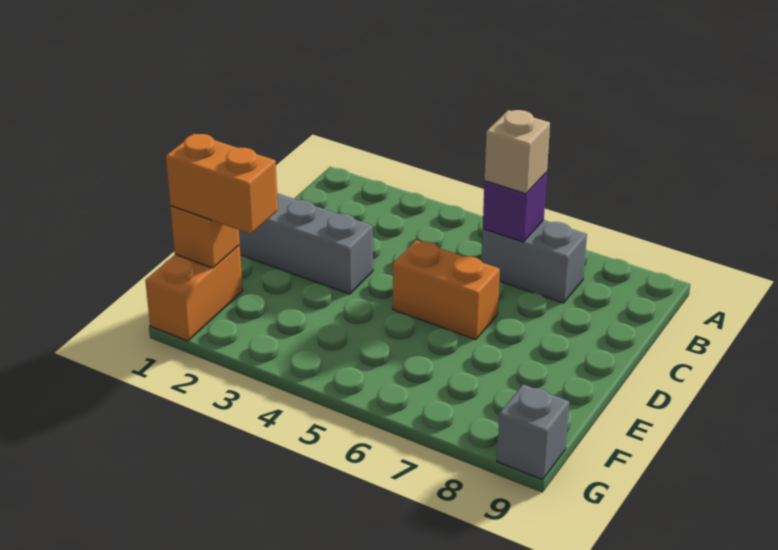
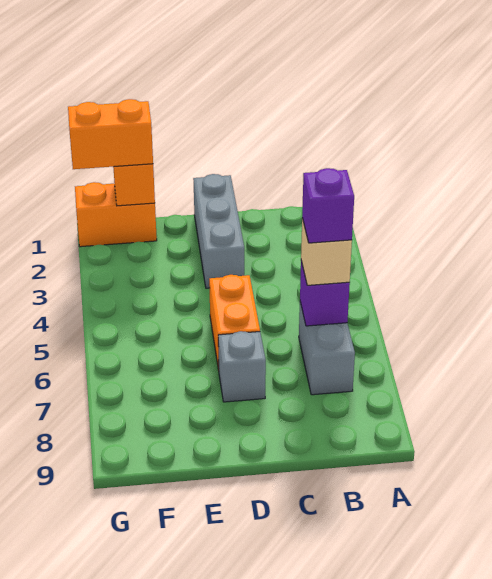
none -> purple 1x1 brick [302,168,354,243]
orange 1x2 brick [166,134,278,234] -> orange 1x2 brick turned to [68,99,153,169]
grey 1x1 brick [497,384,569,480] -> grey 1x1 brick moved to [218,331,266,402]

